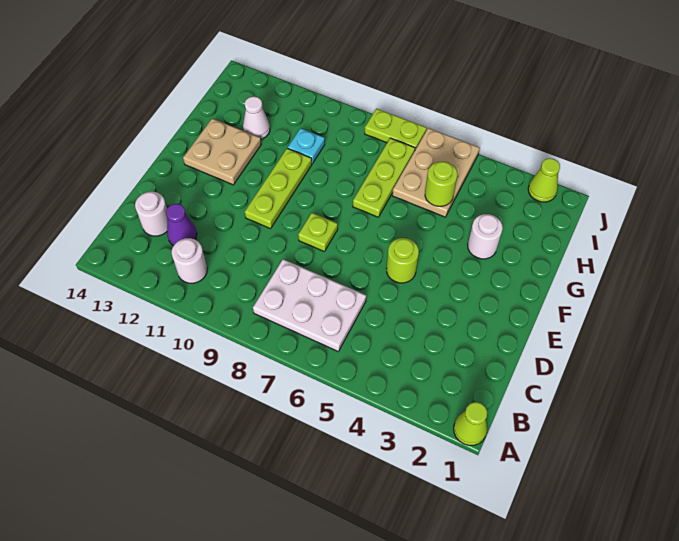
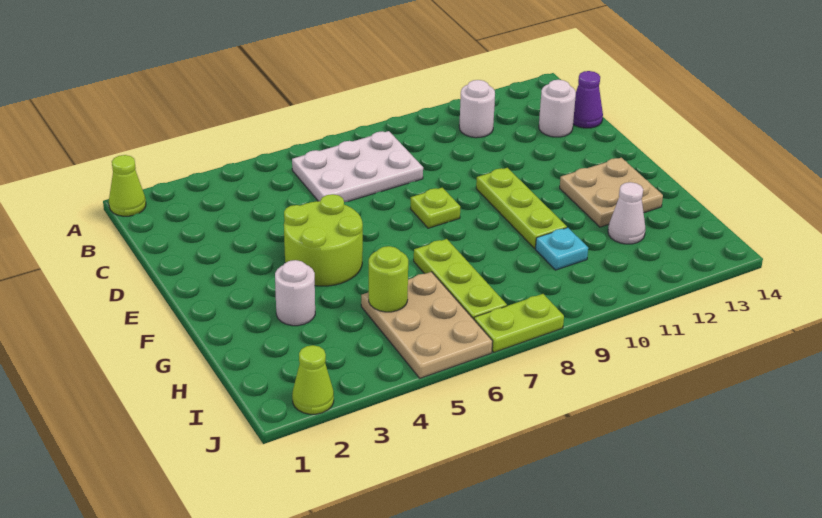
purple 1x1 cone [166,204,197,246] -> purple 1x1 cone moved to [573,71,603,128]
lime 1x1 round brick [387,238,419,283] -> lime 2x2 round brick [284,194,363,286]

